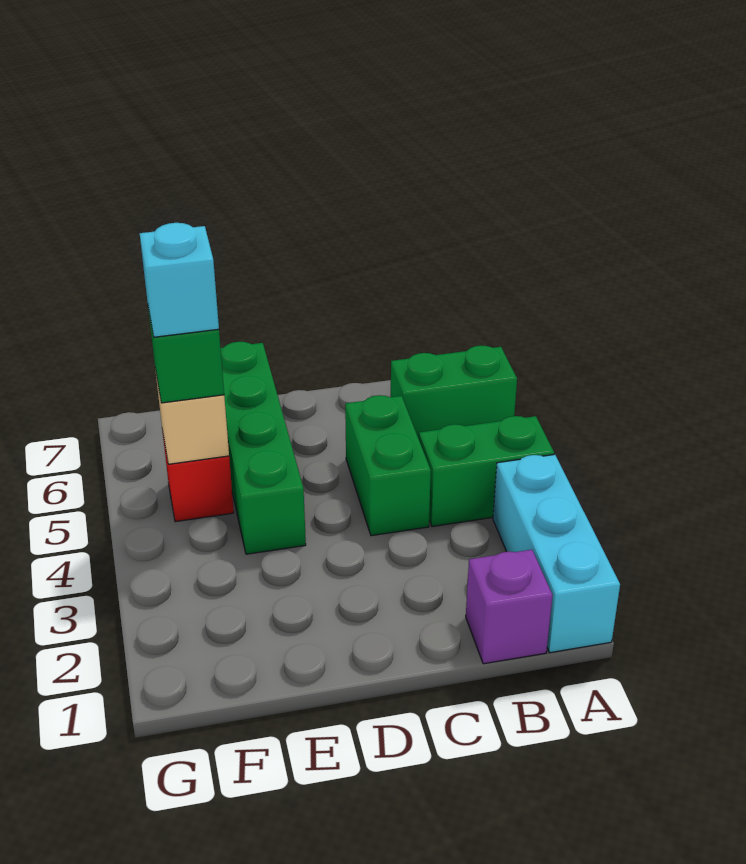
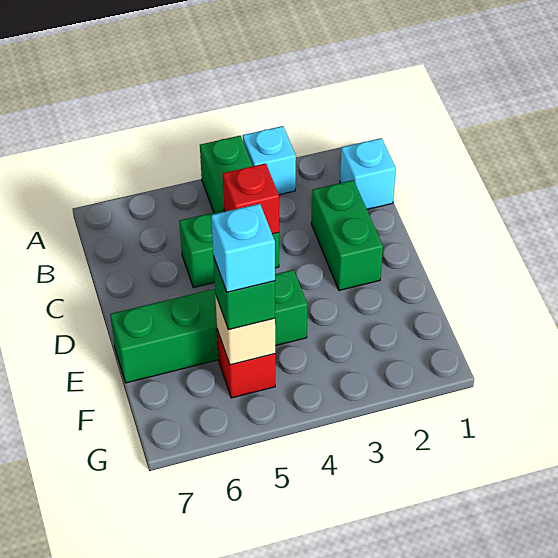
cyan 1x3 brick [493,455,620,653] -> cyan 1x1 brick [243,126,296,195]
green 1x2 brick [391,345,517,439] -> green 1x2 brick moved to [311,180,383,290]
purple 1x1 brick [466,550,553,664] -> cyan 1x1 brick [340,138,396,209]
none -> red 1x1 brick [223,163,279,234]

